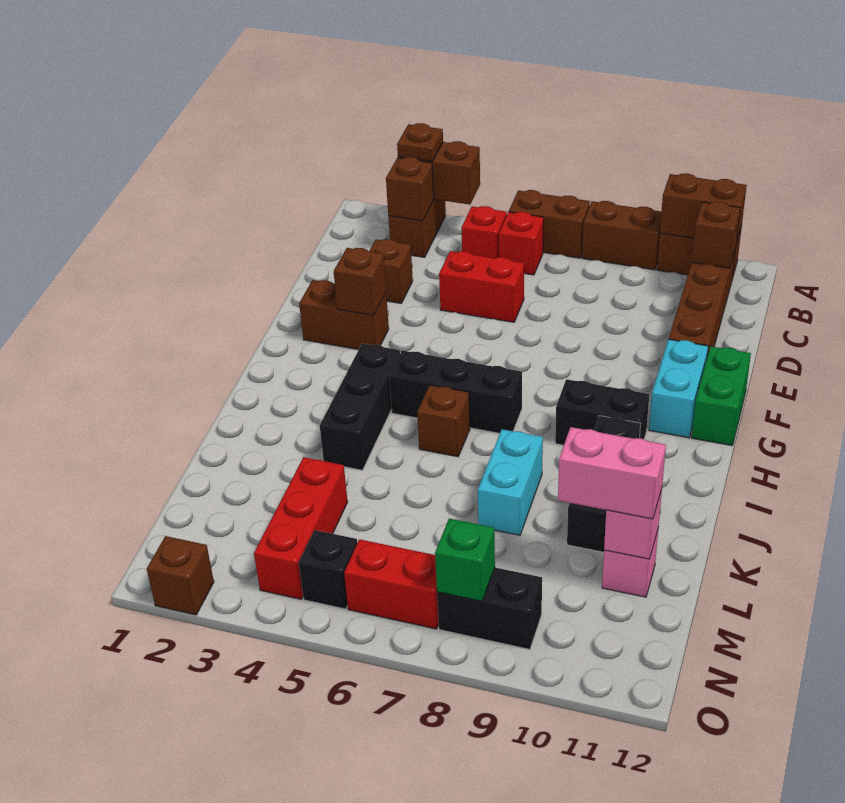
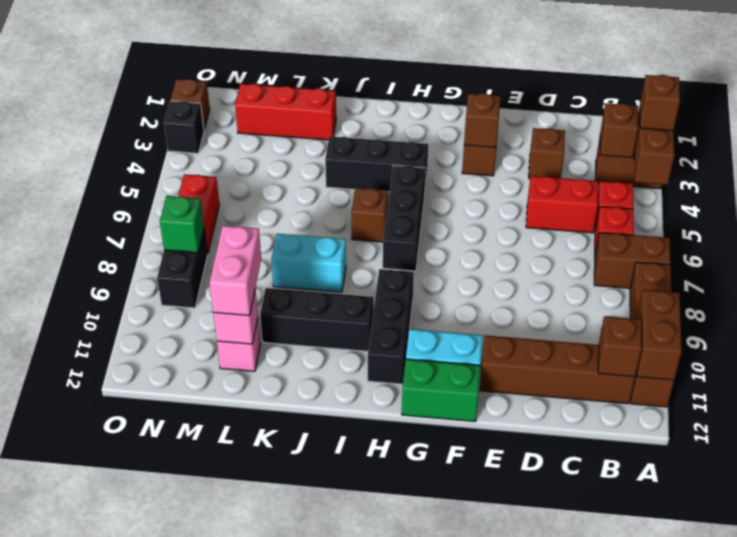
brown 1x1 plate [397,123,443,161] -> brown 1x1 brick [640,75,680,131]
brown 1x2 brick [509,190,590,258] -> brown 1x2 brick turned to [594,232,671,288]
red 1x2 brick [439,251,524,322] -> red 1x2 brick turned to [526,176,598,233]
black 1x2 brick [555,379,649,445] -> black 1x3 brick [368,269,414,384]
red 1x3 brick [254,457,348,599] -> red 1x3 brick moved to [235,84,336,140]
black 1x1 brick [299,530,357,609] -> black 1x1 brick moved to [164,101,204,153]

